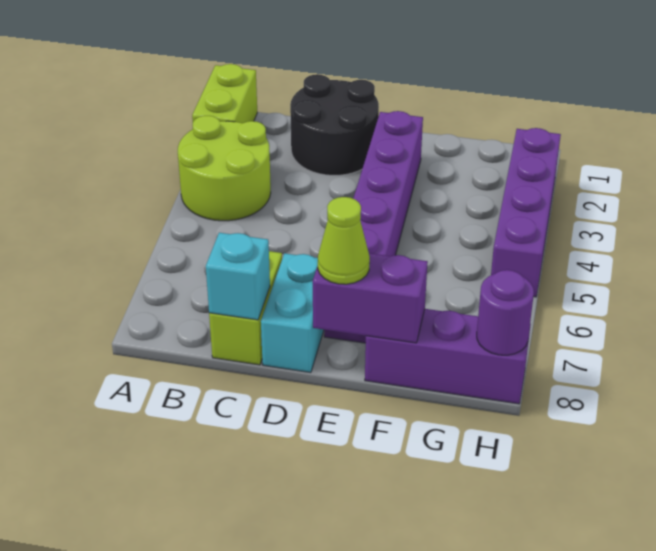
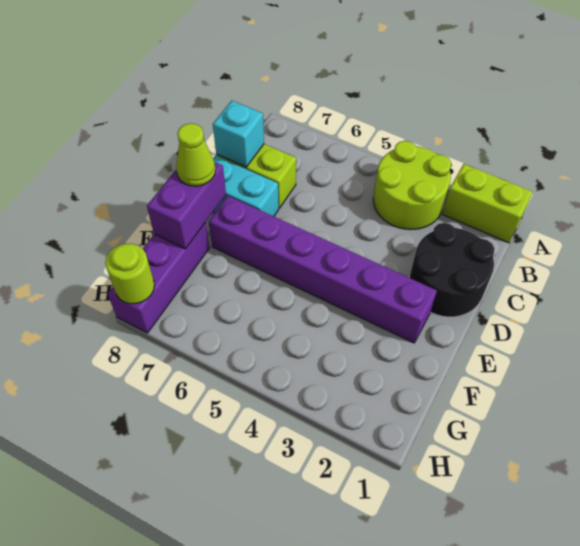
purple 1x4 brick [491,128,561,297] -> none
purple 1x1 round brick [477,270,534,355] -> lime 1x1 round brick [105,244,154,304]

